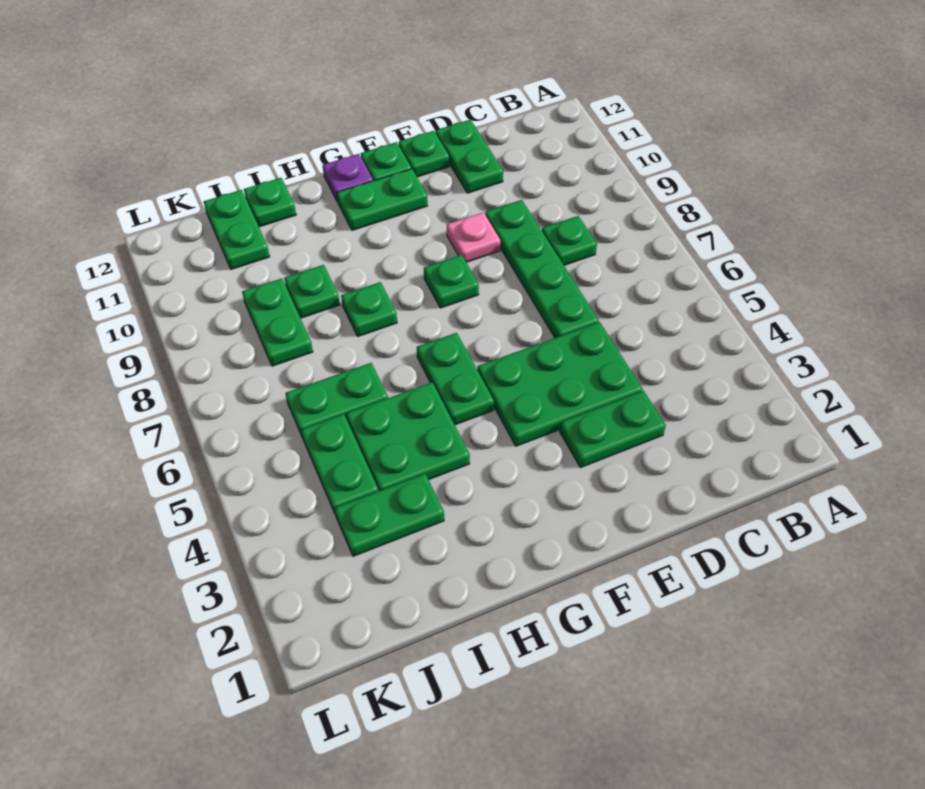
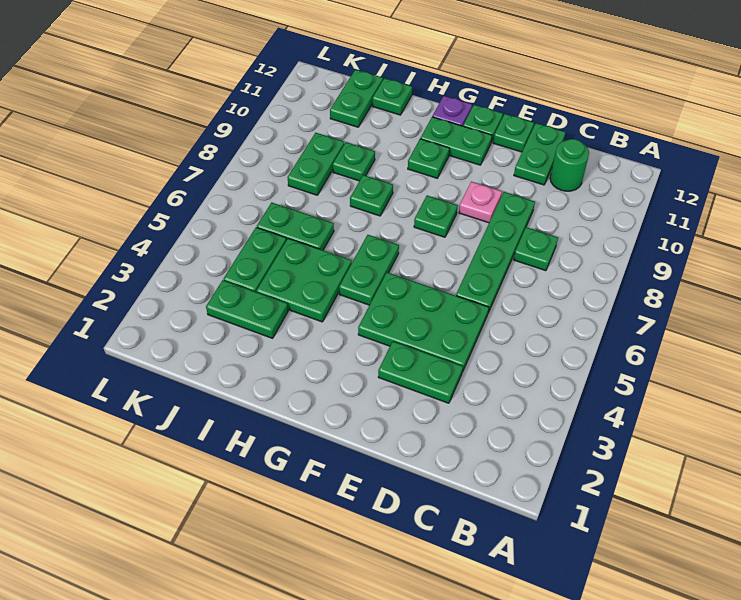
none -> green 1x1 round brick [550,139,589,191]
none -> green 1x1 plate [408,139,449,178]

